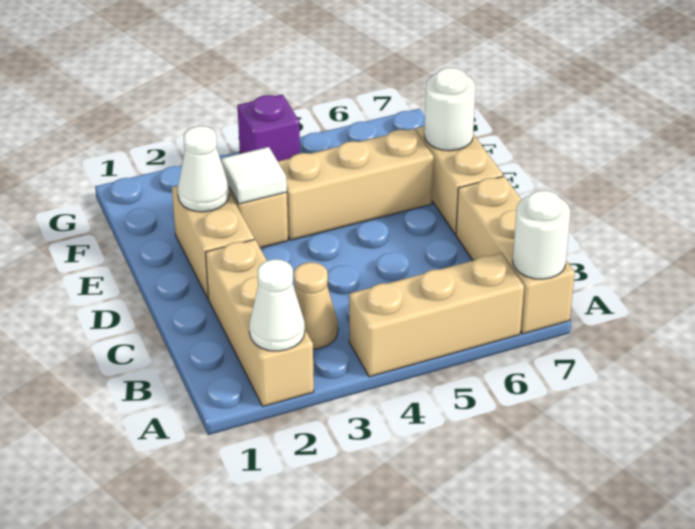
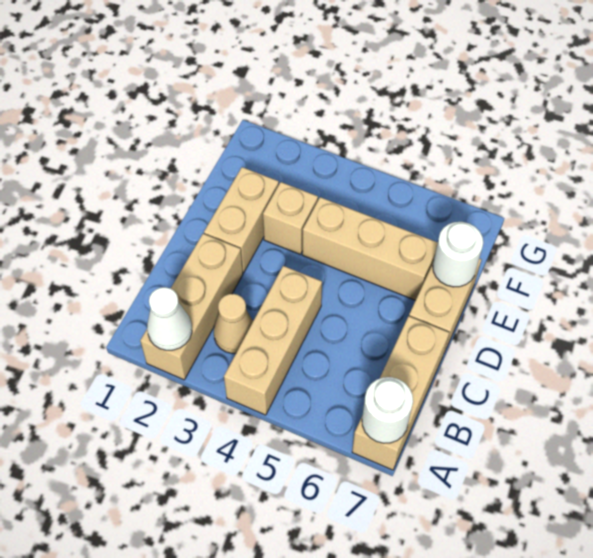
tan 1x3 brick [349,253,524,377] -> tan 1x3 brick turned to [224,266,322,415]
white 1x1 cone [178,126,229,212] -> none
white 1x1 tile [221,147,287,204] -> none
purple 1x1 brick [238,94,300,161] -> none

